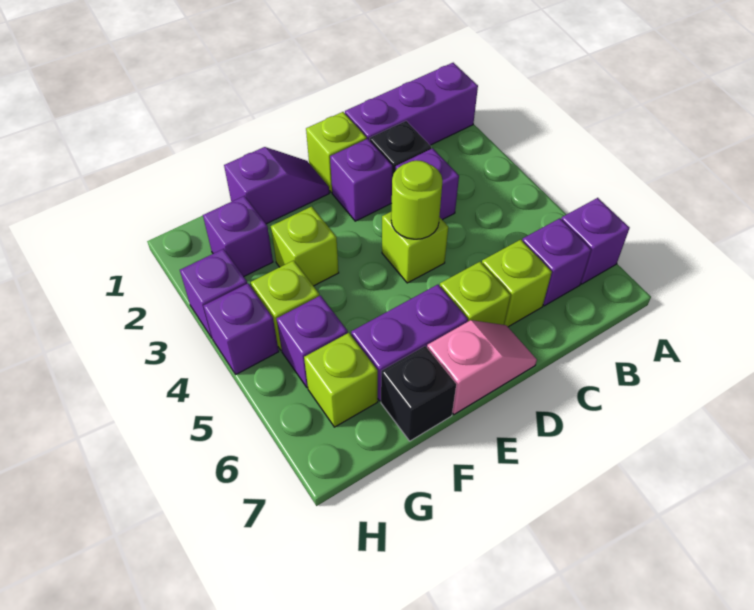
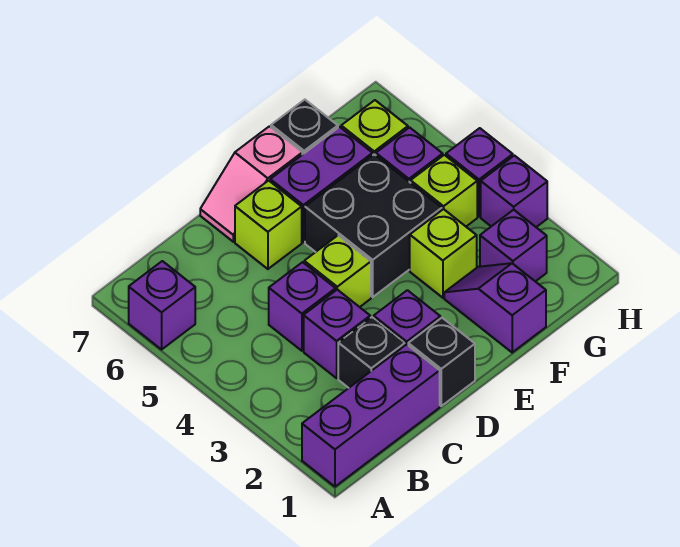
purple 1x1 brick [522,218,591,306] -> purple 1x1 brick moved to [269,262,336,351]
lime 1x1 brick [482,240,552,327] -> none
lime 1x1 brick [306,112,367,192] -> black 1x1 brick [408,318,475,406]
lime 1x1 round brick [391,160,443,239] -> none
purple 1x2 slope [224,147,329,224] -> purple 1x2 slope turned to [444,263,546,352]
none -> black 2x2 brick [305,154,442,297]

